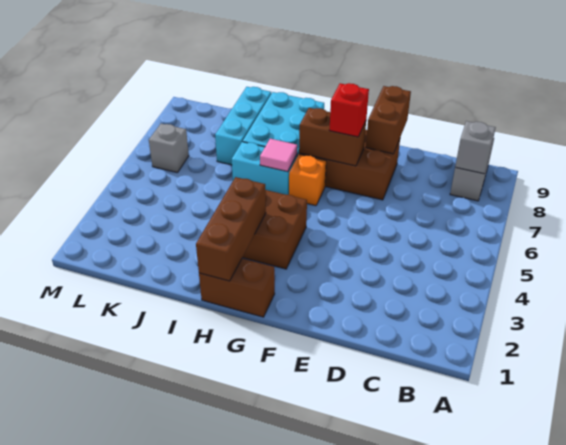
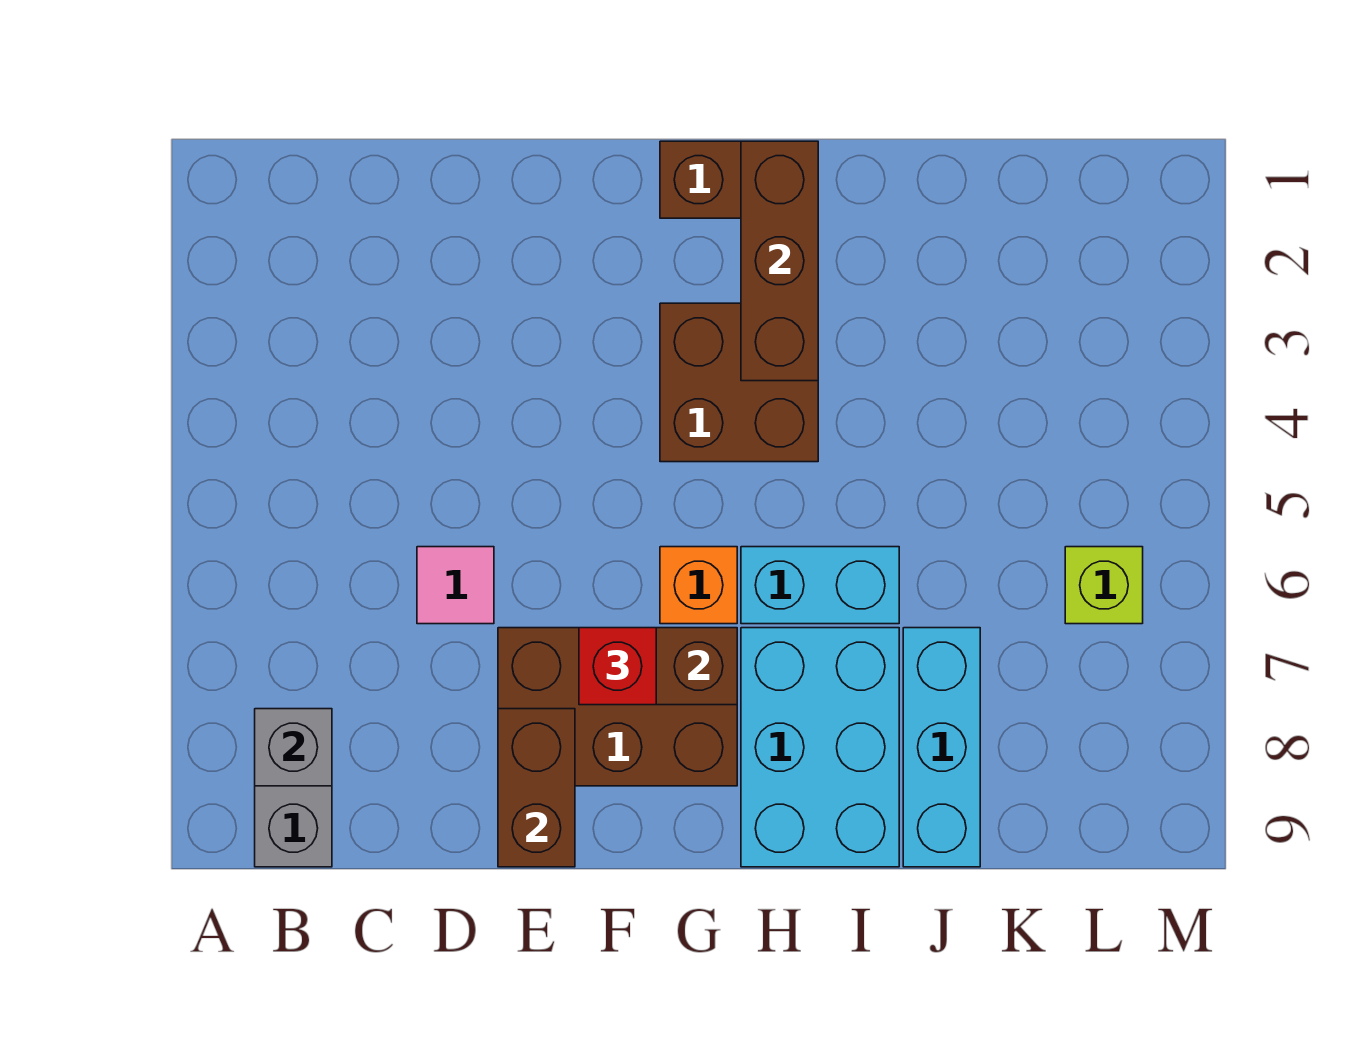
pink 1x1 tile [260,139,297,172] -> pink 1x1 tile moved to [417,547,494,624]
grey 1x1 brick [149,124,189,173] -> lime 1x1 brick [1065,547,1143,624]

